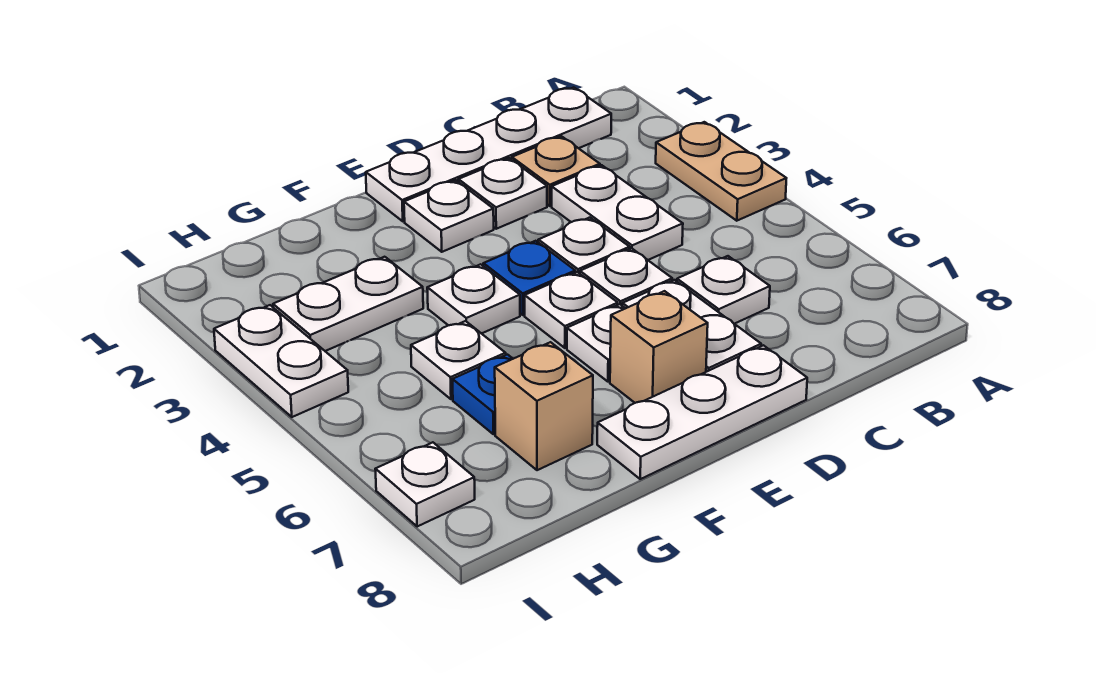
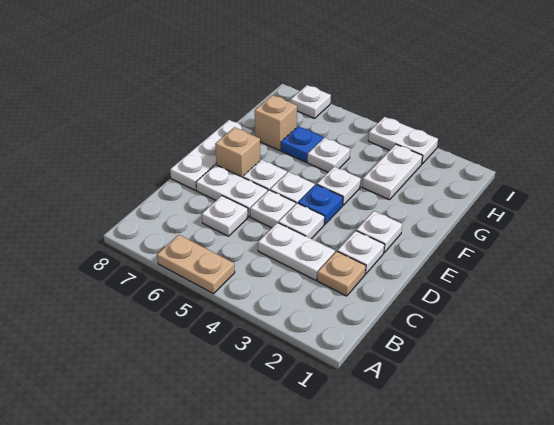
tan 1x2 plate [656,122,786,221] -> tan 1x2 plate moved to [157,235,235,294]
white 1x4 plate [366,88,611,221] -> none

